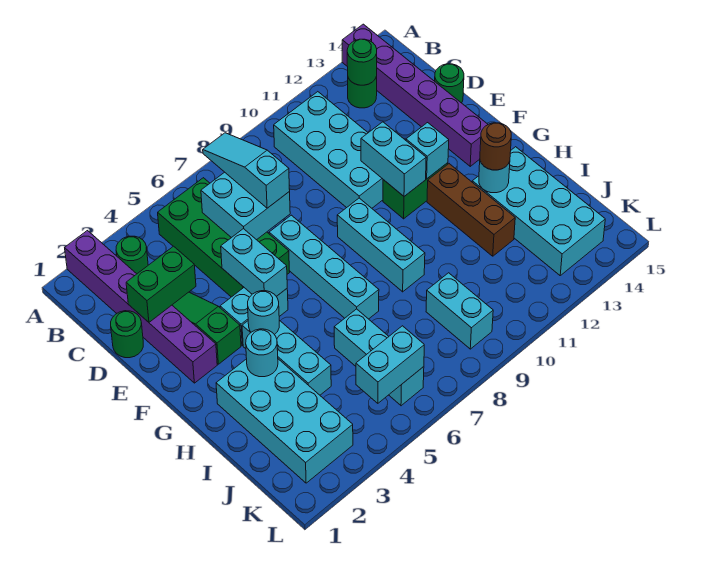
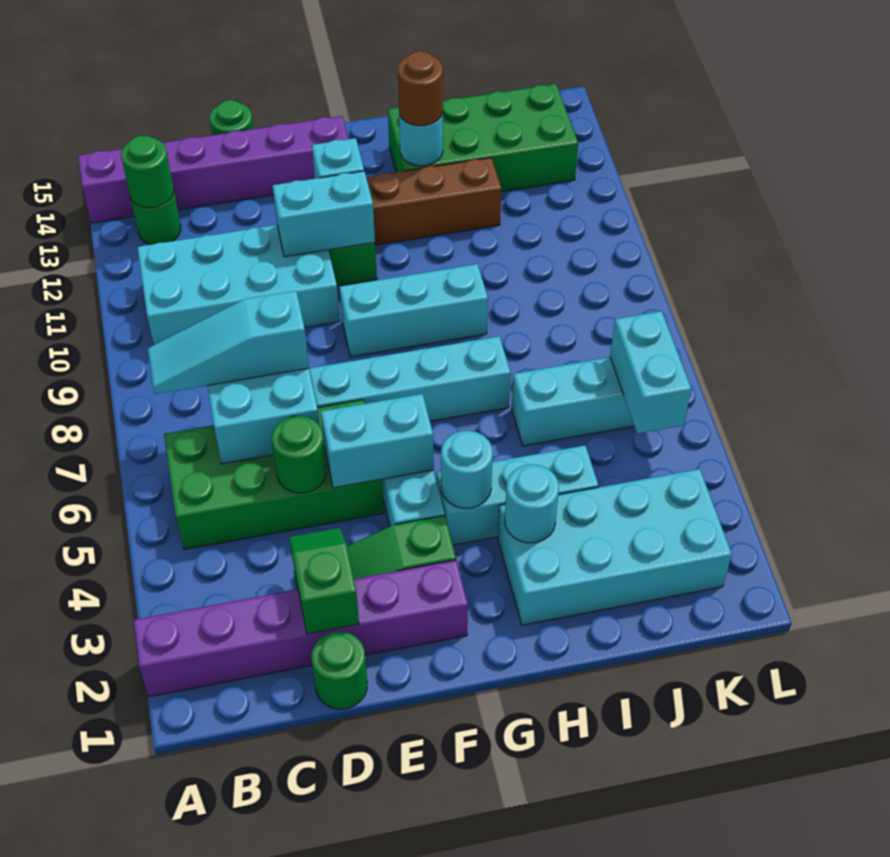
green 1x1 round brick [116,236,148,274] -> green 1x1 round brick moved to [272,416,326,493]
green 1x2 brick [126,246,196,322] -> green 1x2 slope [289,528,359,634]
cyan 2x4 brick [472,147,605,275] -> green 2x4 brick [388,84,578,192]
cyan 1x2 brick [426,273,493,349] -> none

